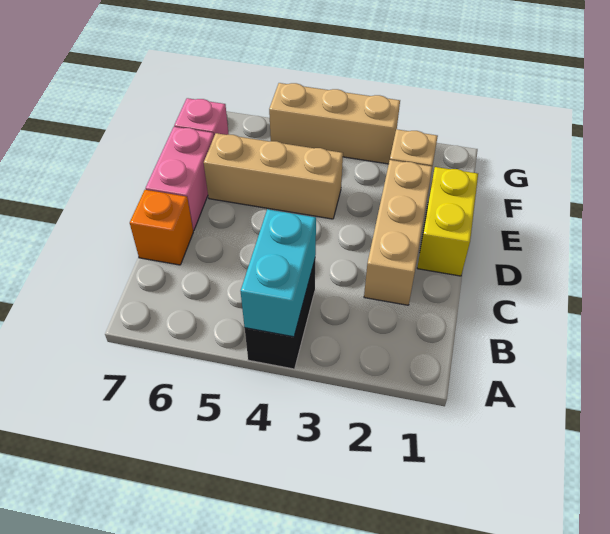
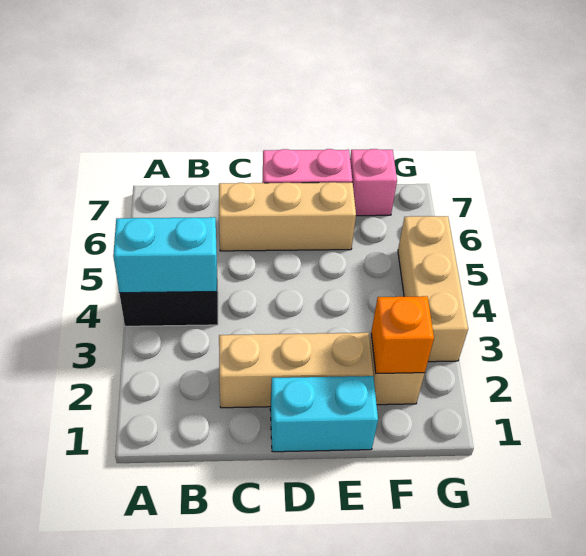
orange 1x1 brick [130,190,193,265] -> orange 1x1 brick moved to [371,296,434,373]
yellow 1x2 brick [417,167,478,276] -> cyan 1x2 brick [270,376,378,452]
tan 1x3 brick [204,133,343,219] -> tan 1x3 brick turned to [219,182,356,251]

